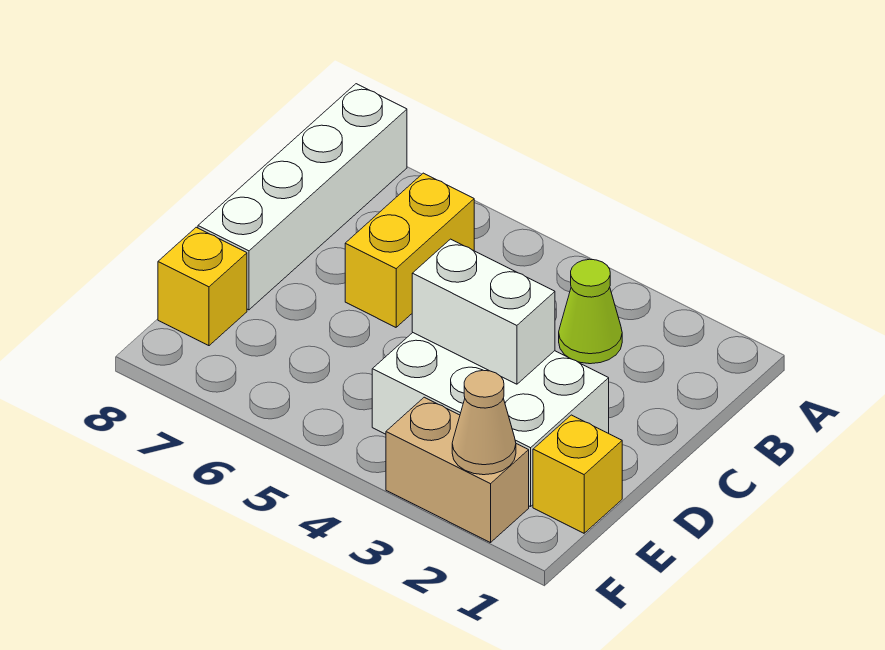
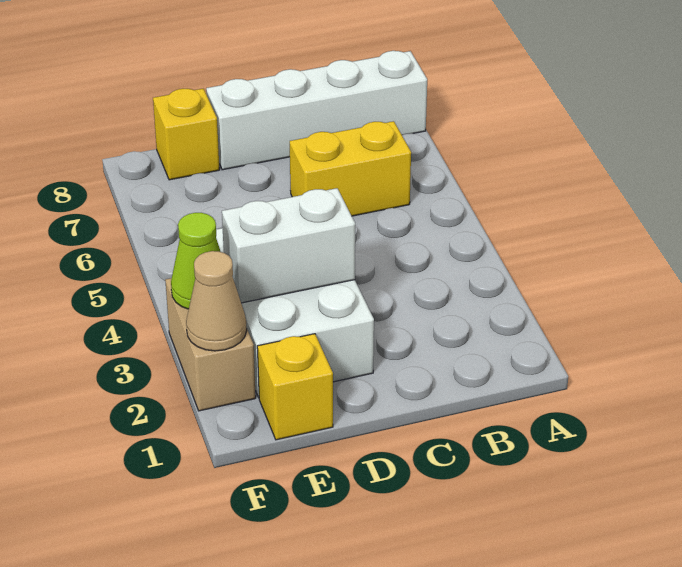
lime 1x1 cone [559,259,622,364] -> lime 1x1 cone moved to [171,213,221,309]
white 1x2 brick [412,239,555,384] -> white 1x2 brick turned to [222,188,355,303]

